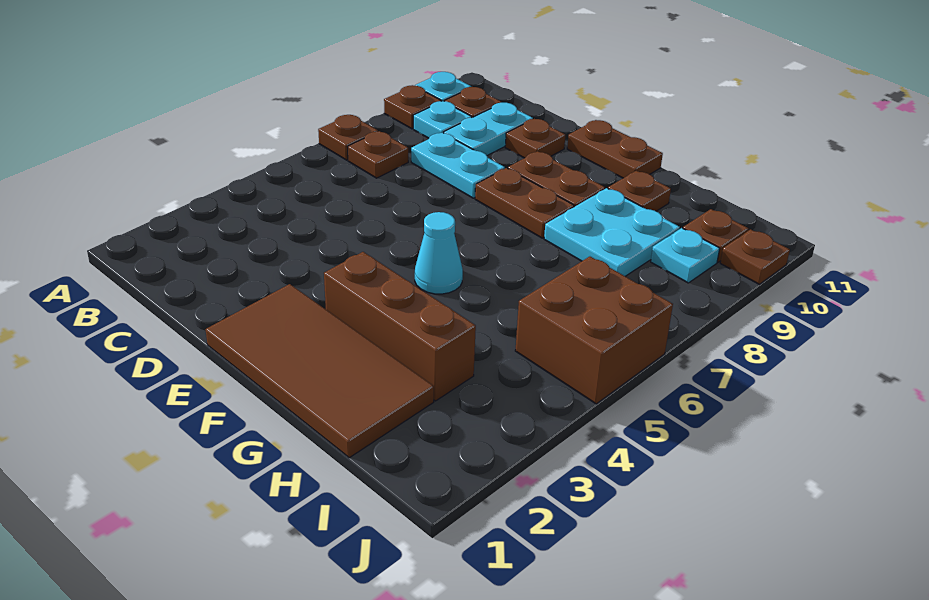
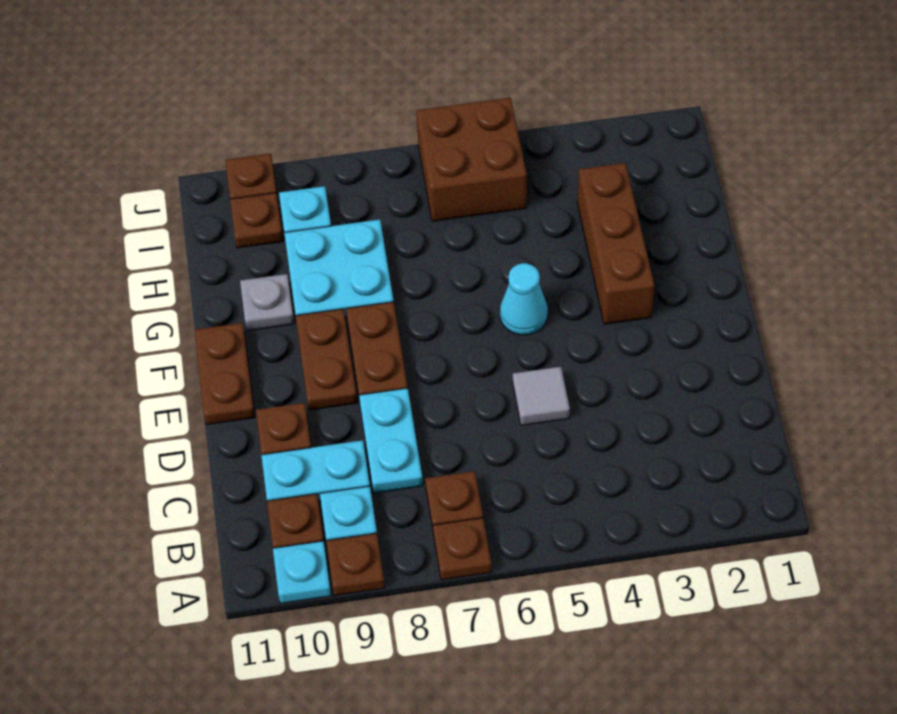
none -> grey 1x1 tile [513,367,570,425]
brown 2x4 tile [205,284,434,458] -> none
brown 1x1 plate [608,171,671,211] -> grey 1x1 plate [240,274,294,331]

